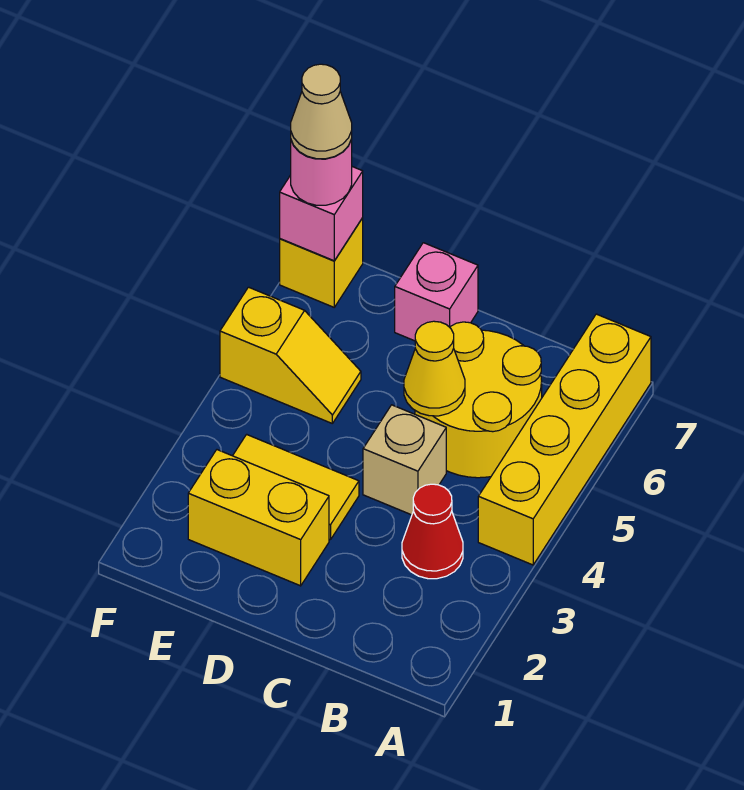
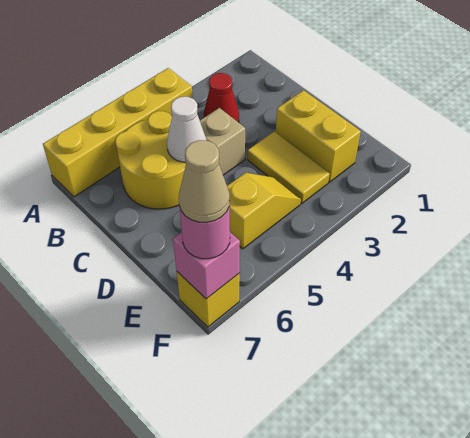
yellow 1x1 cone [404,321,465,416] -> white 1x1 cone [167,97,207,162]
pink 1x1 brick [395,243,478,341] -> none
yellow 1x2 slope [220,287,361,423] -> yellow 1x2 slope turned to [227,173,301,249]

